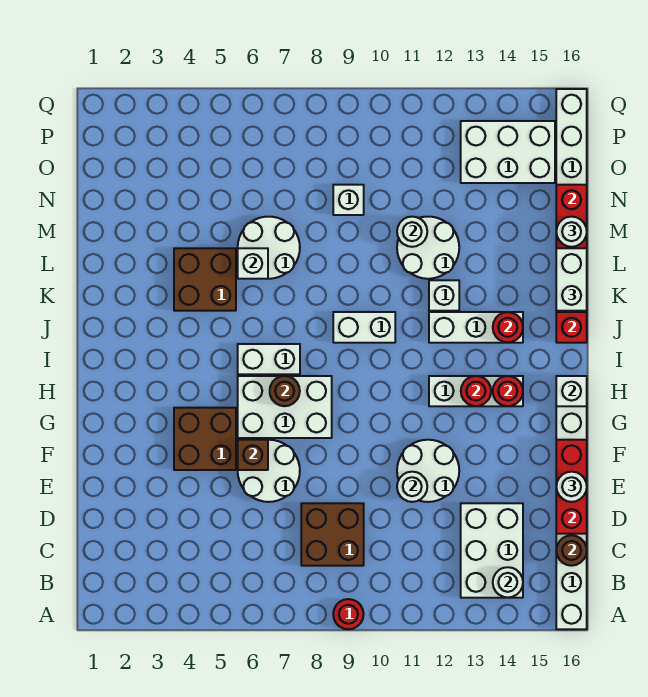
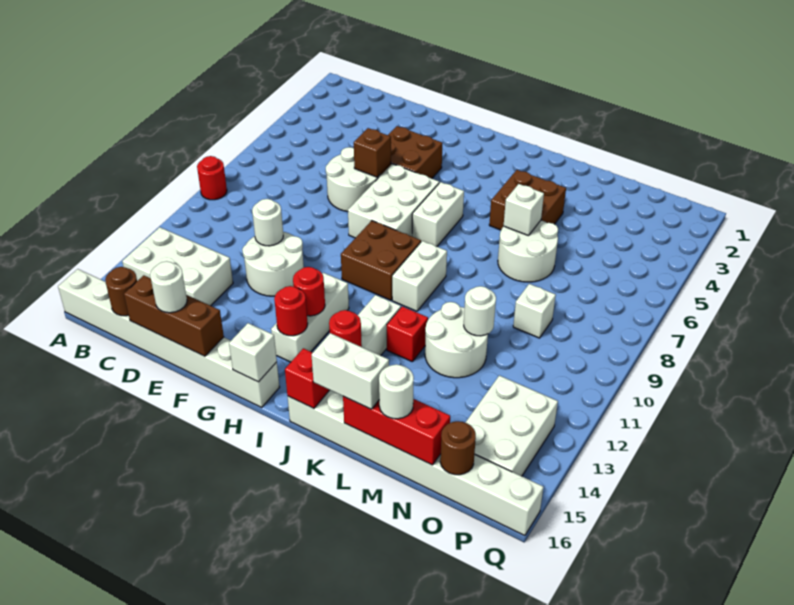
white 1x1 round brick [493,567,523,598] -> none
brown 2x2 brick [301,503,364,566] -> brown 2x2 brick moved to [341,221,421,300]
red 1x3 brick [556,440,587,534] -> brown 1x3 brick [124,275,224,356]
brown 1x1 round brick [270,376,300,406] -> brown 1x1 round brick moved to [440,421,476,475]
white 1x1 brick [429,280,459,311] -> red 1x1 brick [387,306,428,361]

